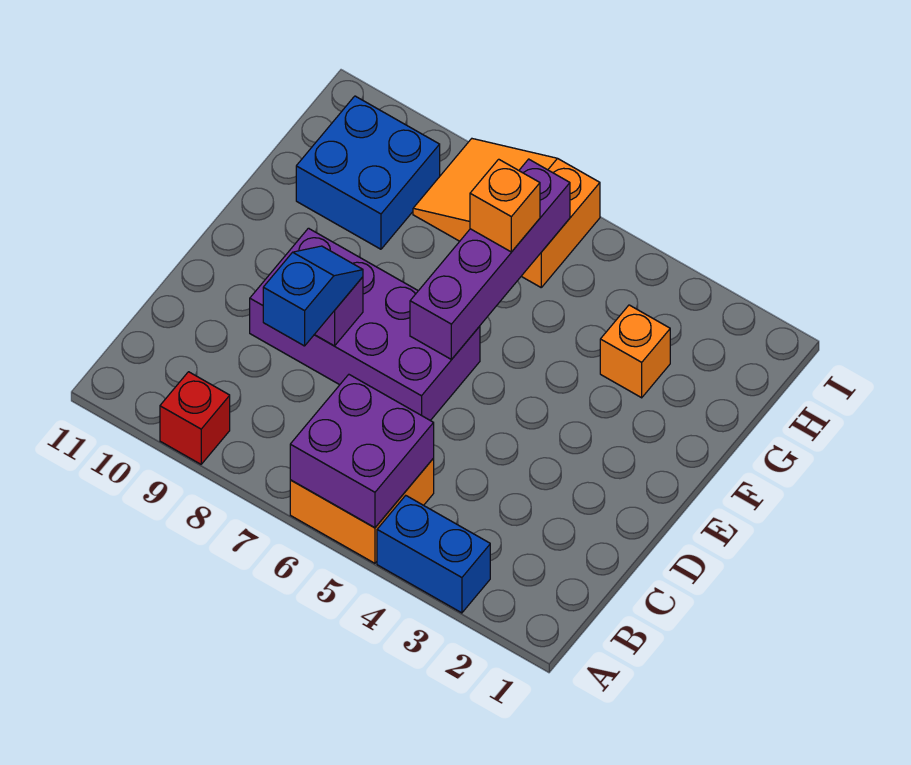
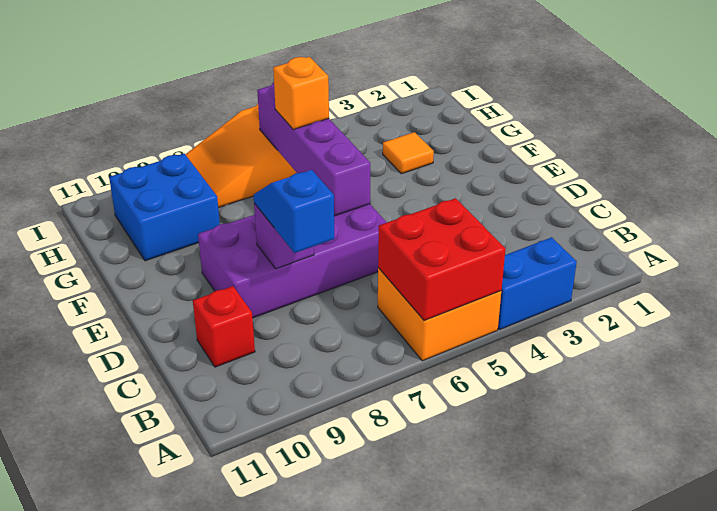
purple 2x2 brick [290,375,434,528] -> red 2x2 brick [378,198,505,321]
red 1x1 brick [160,372,230,464] -> red 1x1 brick moved to [193,286,255,367]
orange 1x1 brick [600,305,670,398] -> orange 1x1 tile [383,132,434,174]

